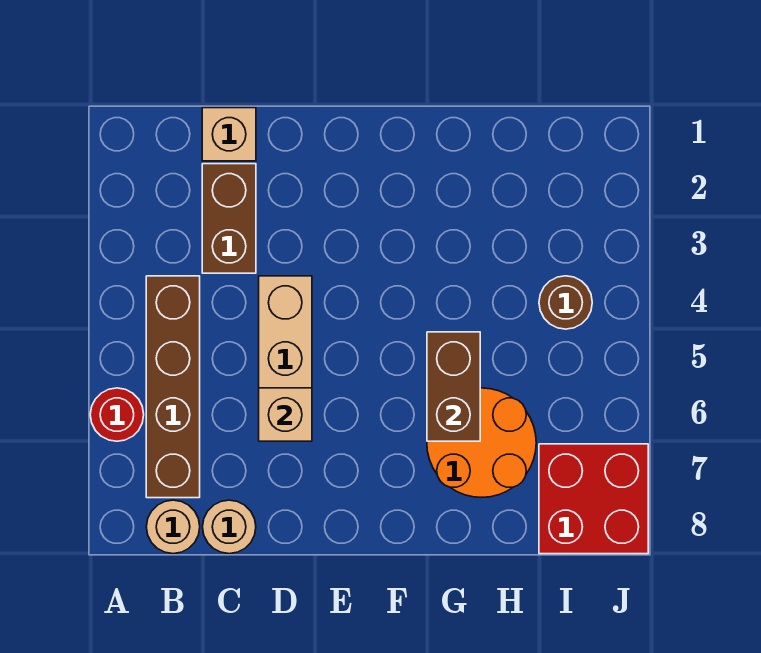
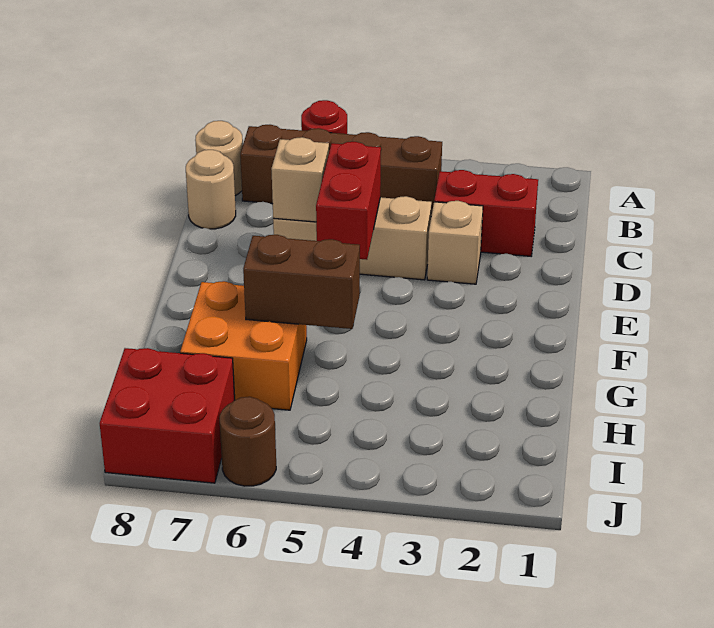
tan 1x1 brick [202,108,256,161] -> tan 1x1 brick moved to [427,201,483,284]
brown 1x2 brick [202,164,256,273] -> red 1x2 brick [434,170,538,256]
none -> red 1x2 brick [316,142,381,260]
orange 2x2 round brick [427,388,536,497] -> orange 2x2 brick [180,281,307,410]
brown 1x1 round brick [539,276,592,329] -> brown 1x1 round brick moved to [220,397,276,486]

